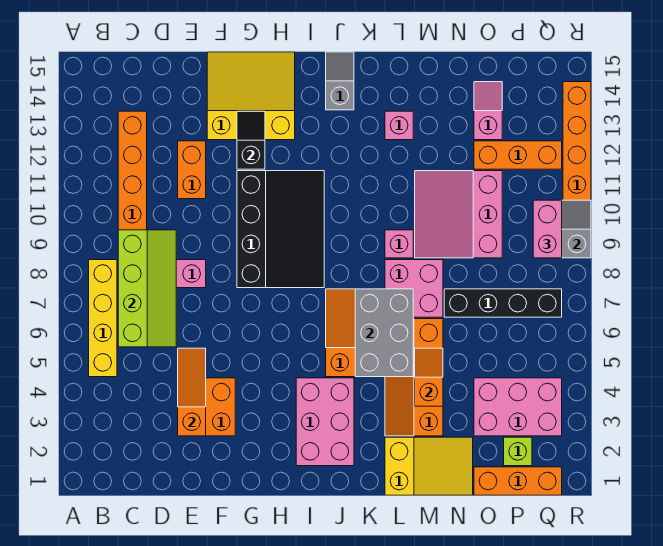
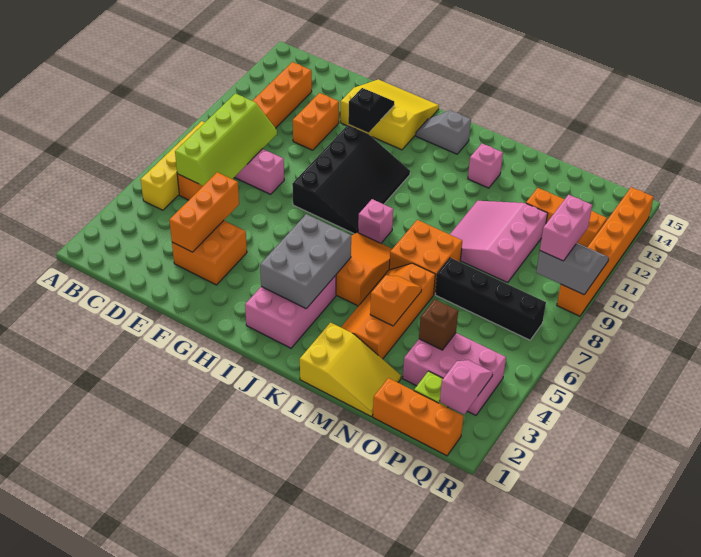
orange 1x3 slope [178,348,206,436] -> orange 1x3 brick [169,172,239,252]
grey 1x2 slope [326,52,354,110] -> grey 1x2 slope turned to [416,110,471,154]
grey 2x3 brick [355,289,413,377] -> grey 2x3 brick moved to [260,214,351,309]
pink 2x2 brick [385,260,443,317] -> orange 2x2 brick [389,220,462,294]
pink 1x1 brick [385,230,413,258] -> pink 1x1 brick moved to [358,199,393,243]
none -> brown 1x1 brick [419,299,458,350]
pink 1x2 slope [474,82,502,140] -> pink 1x2 slope moved to [440,360,493,414]

